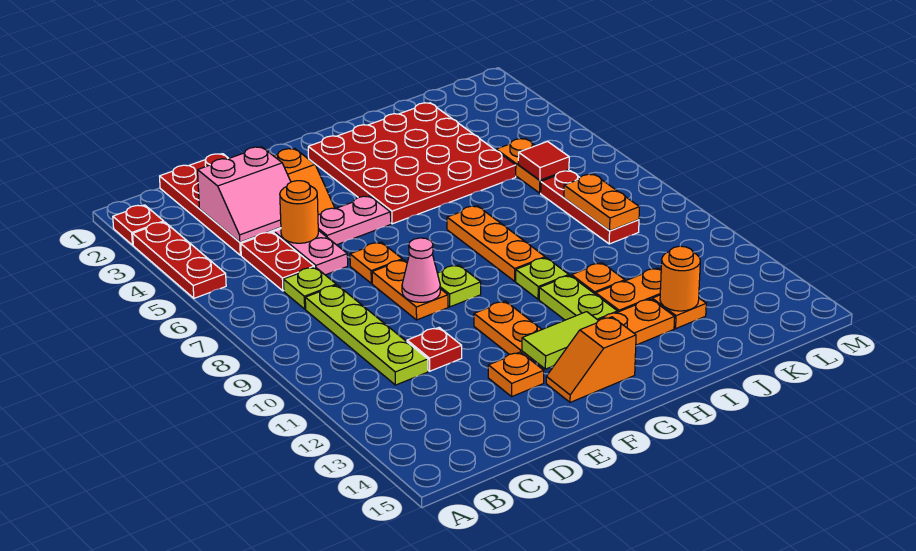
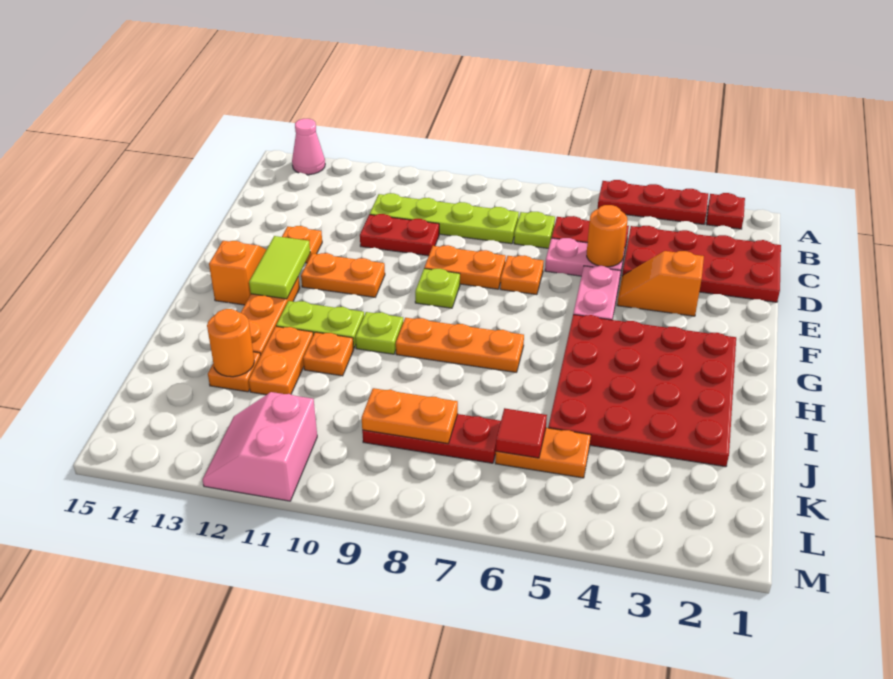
pink 2x2 slope [198,147,291,242] -> pink 2x2 slope moved to [202,392,317,501]
red 1x1 plate [407,328,462,371] -> red 1x2 plate [360,214,439,256]
pink 1x1 cone [402,238,440,302] -> pink 1x1 cone moved to [292,119,325,175]

